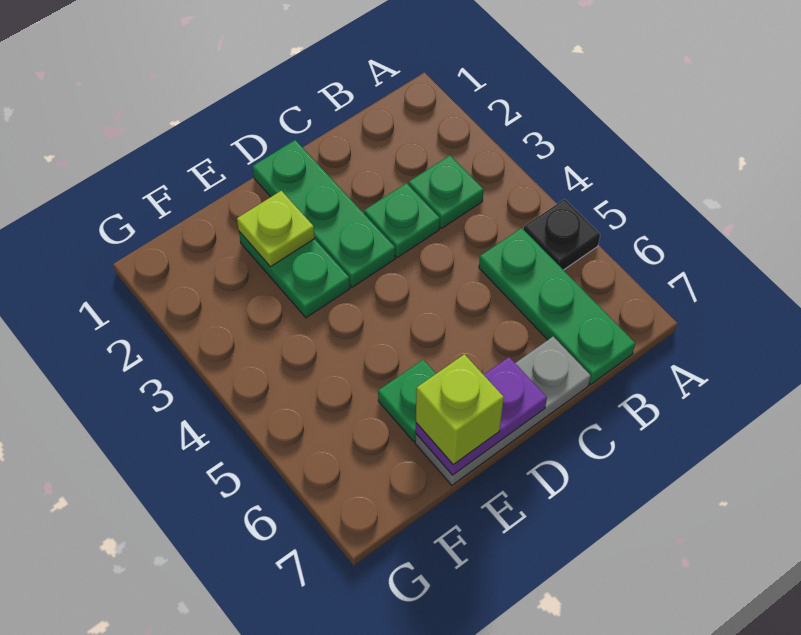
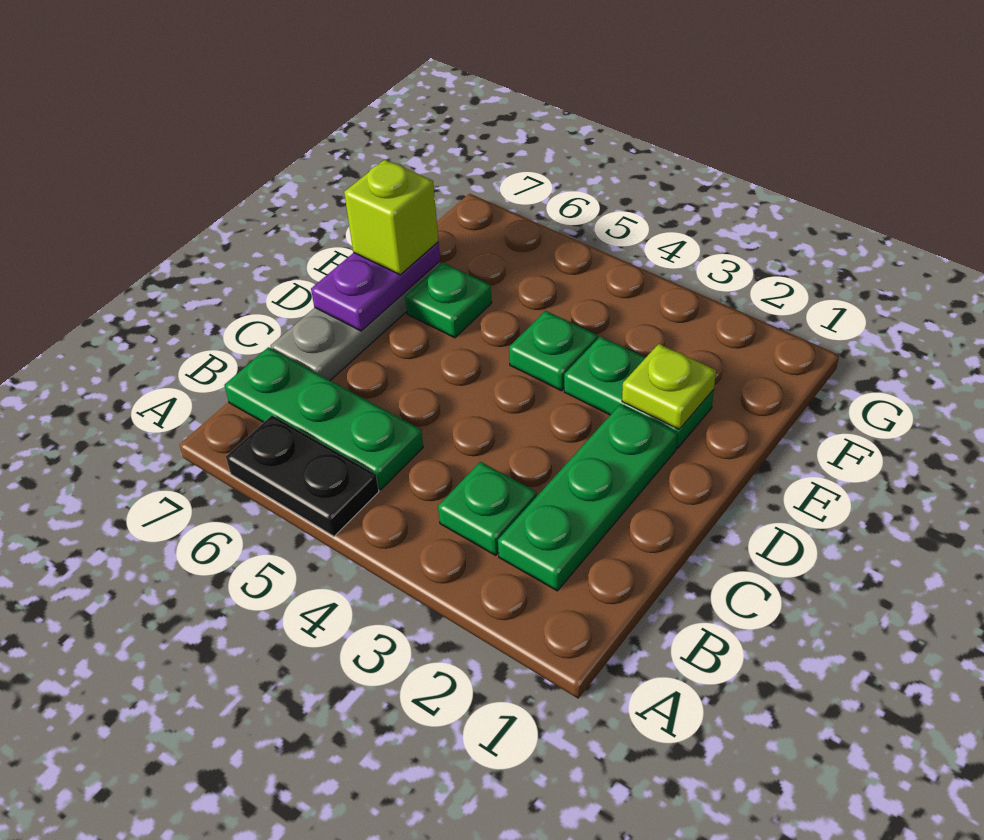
black 1x1 plate [523,199,600,270] -> black 1x2 plate [226,415,379,536]
green 1x1 plate [364,183,440,257] -> green 1x1 plate moved to [509,311,598,391]
green 1x3 plate [253,140,395,287] -> green 1x3 plate turned to [498,404,677,591]

